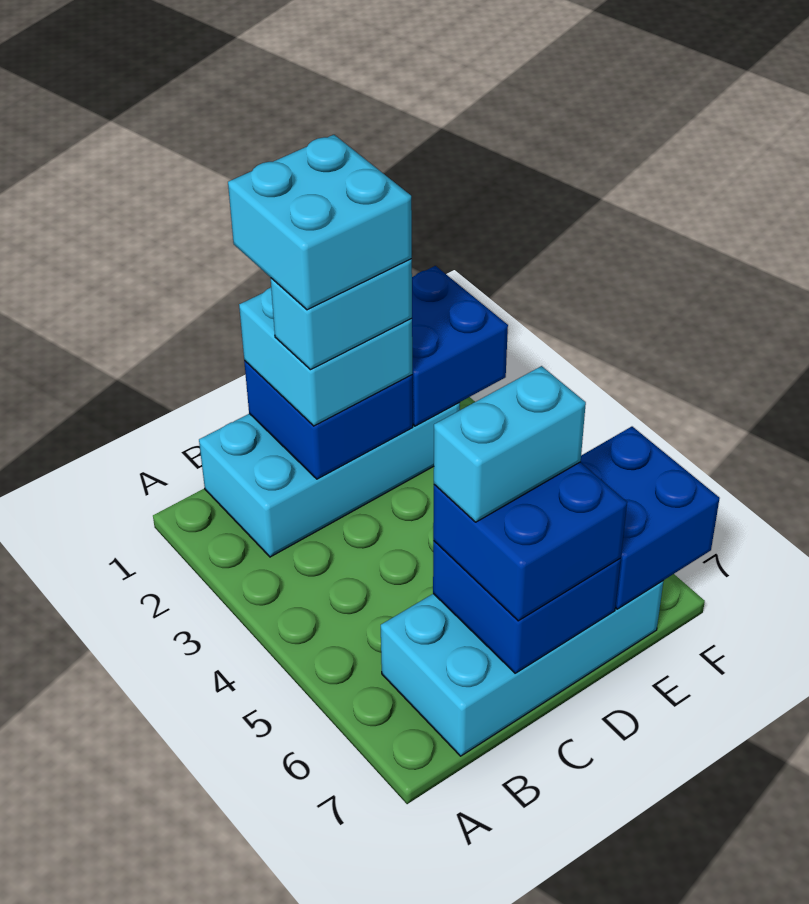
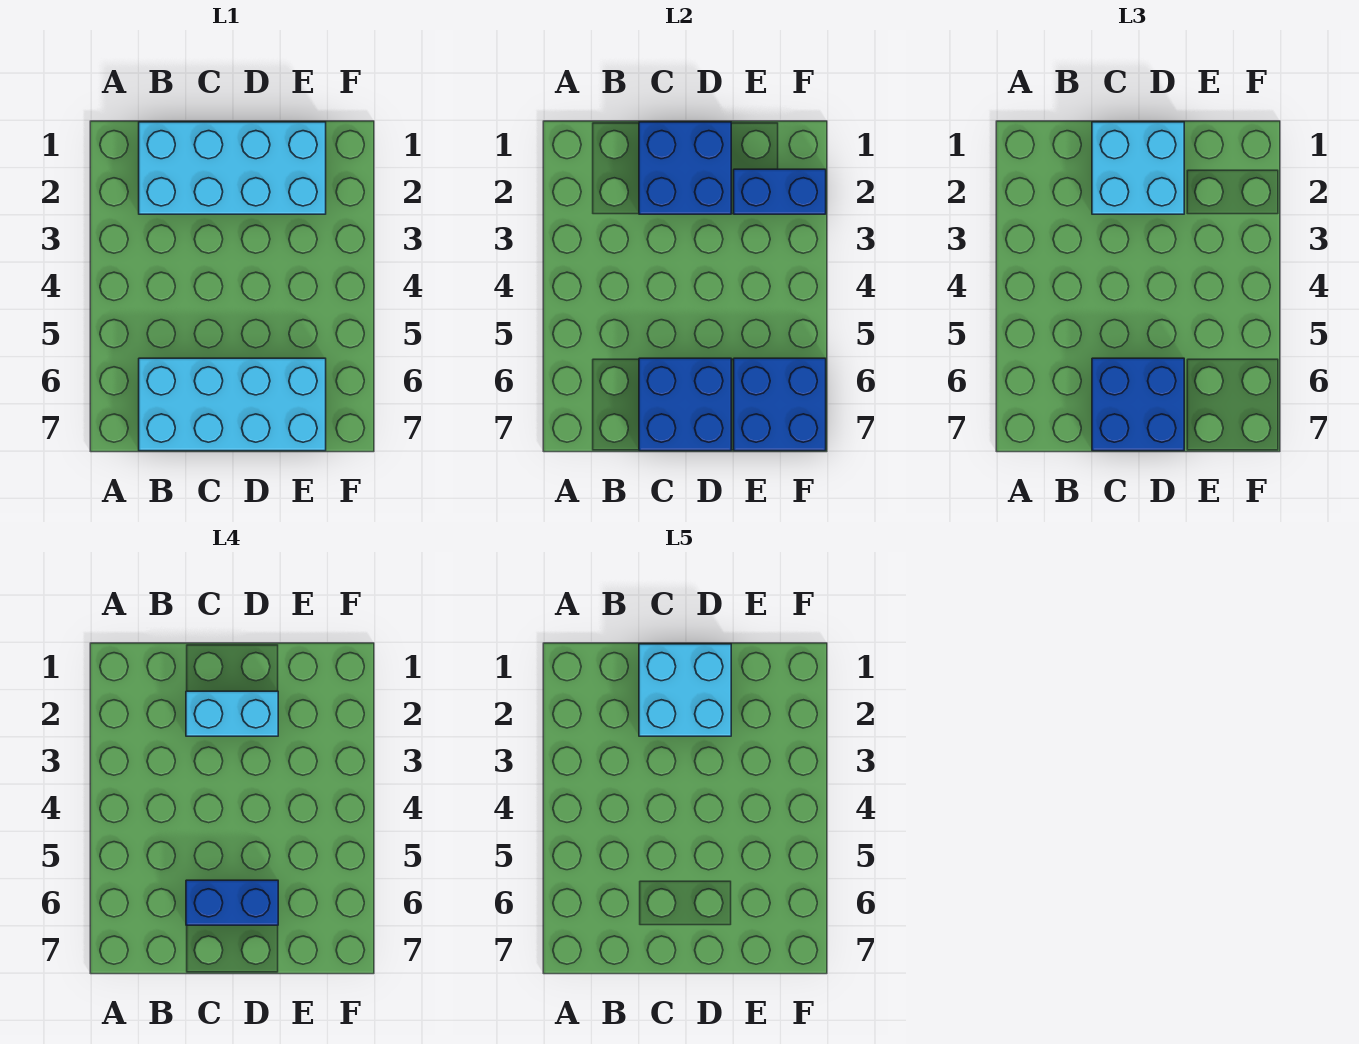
cyan 1x2 brick [434,366,586,522] -> blue 1x2 brick [186,880,278,925]
blue 2x2 brick [412,266,508,426] -> blue 1x2 brick [734,169,826,214]

